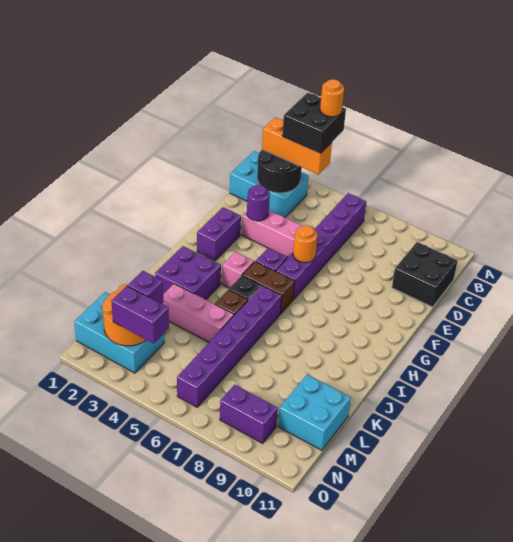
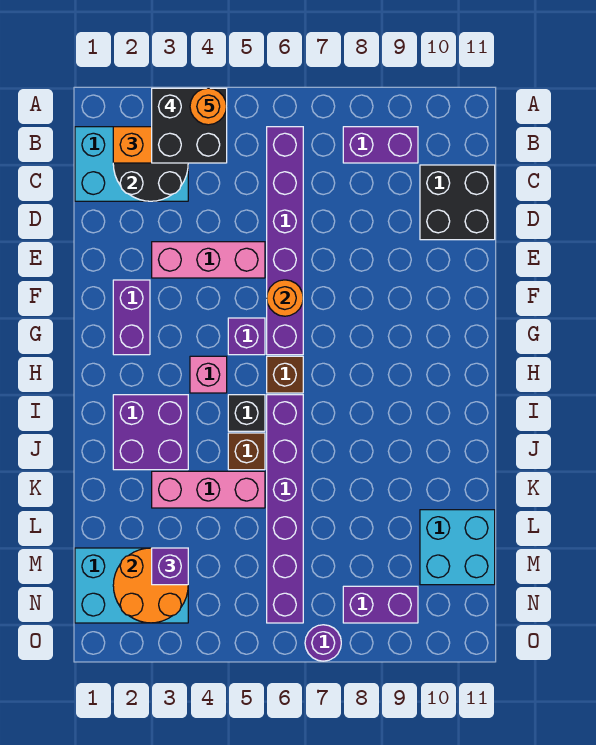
purple 1x1 round brick [247,185,270,221] -> purple 1x1 round brick moved to [305,625,341,661]
brown 1x2 brick [243,261,295,314] -> brown 1x1 brick [267,356,303,393]
purple 1x2 brick [111,286,169,344] -> purple 1x2 brick moved to [343,127,418,163]

